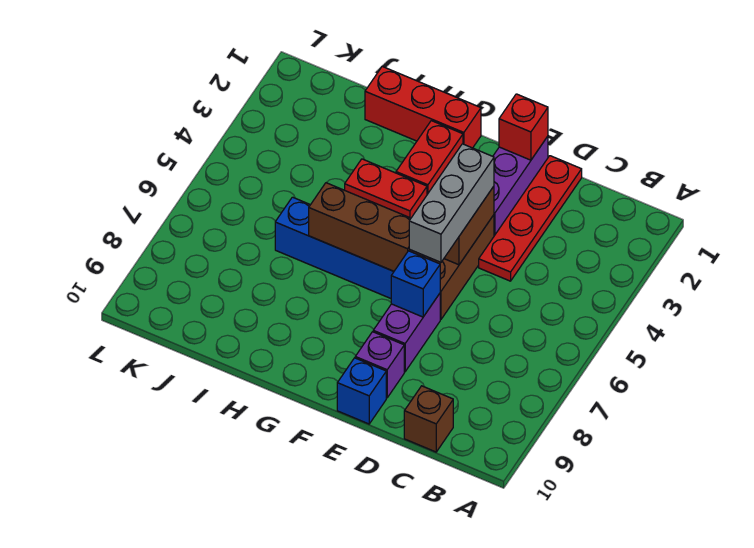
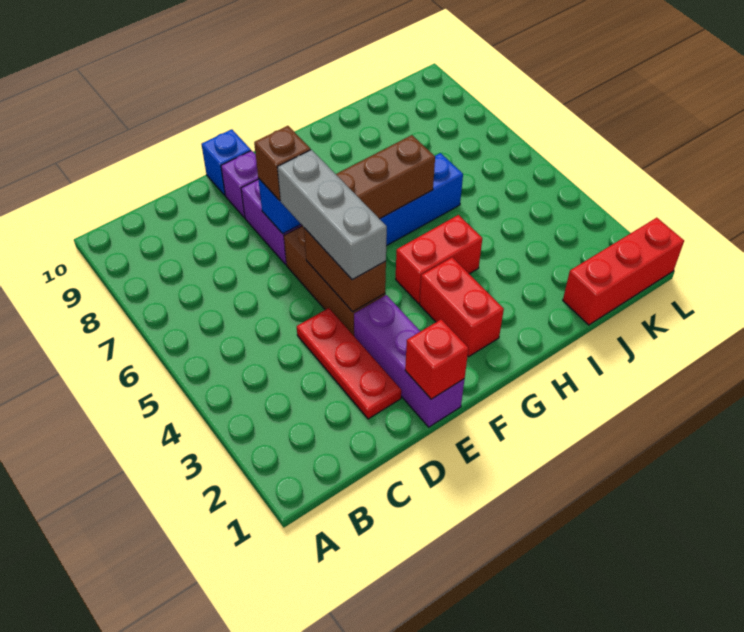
brown 1x1 brick [404,386,453,452] -> brown 1x1 brick moved to [254,126,310,201]
red 1x4 plate [479,156,582,281] -> red 1x3 plate [297,308,401,419]
red 1x3 brick [365,67,481,148] -> red 1x3 brick moved to [563,218,684,325]

